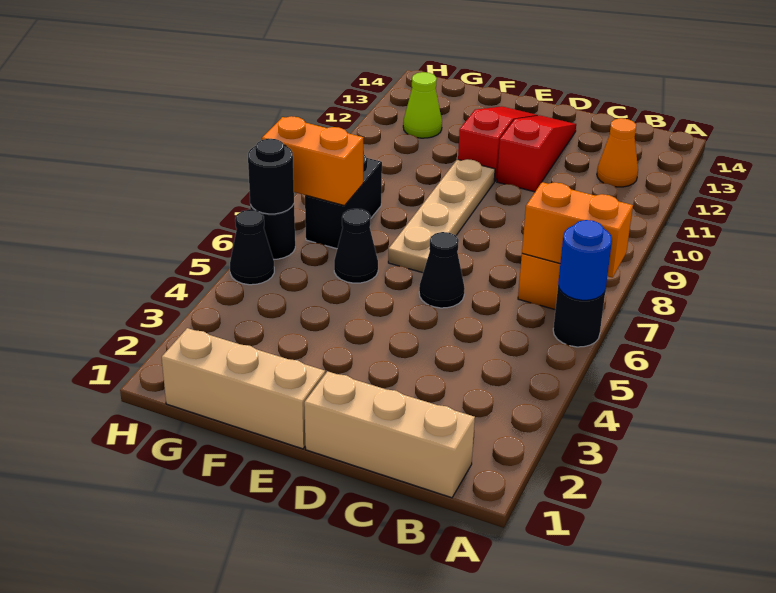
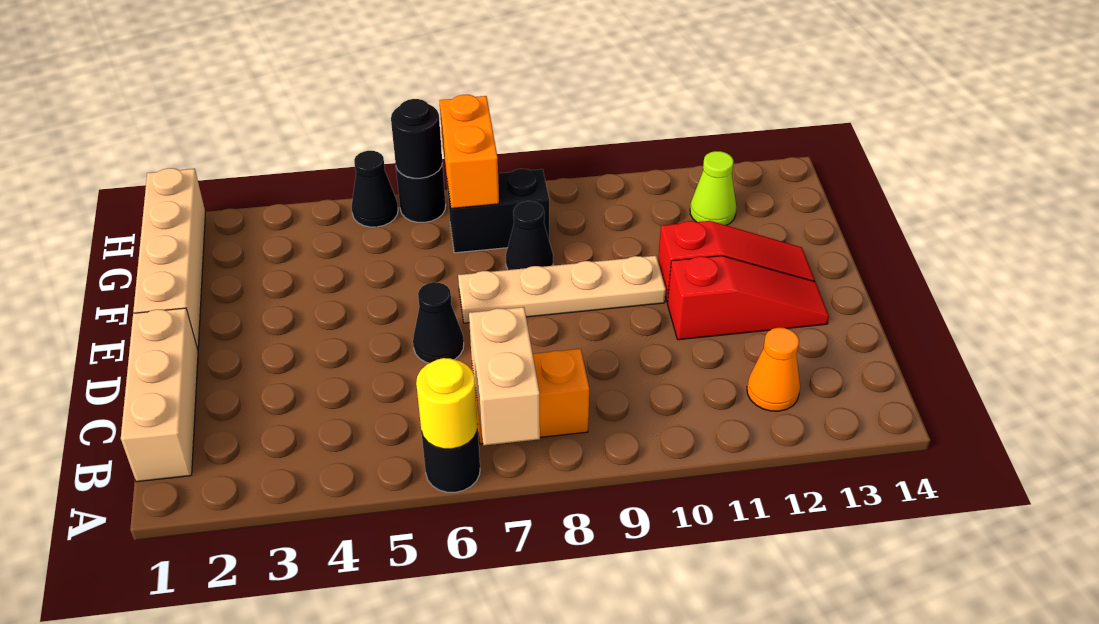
blue 1x1 round brick [558,220,612,300] -> yellow 1x1 round brick [416,358,478,449]
orange 1x2 brick [522,182,633,278] -> tan 1x2 brick [469,307,540,445]
tan 1x3 brick [162,328,325,449] -> tan 1x4 brick [133,168,205,350]
black 1x1 cone [334,209,378,283] -> black 1x1 cone moved to [506,201,553,270]

